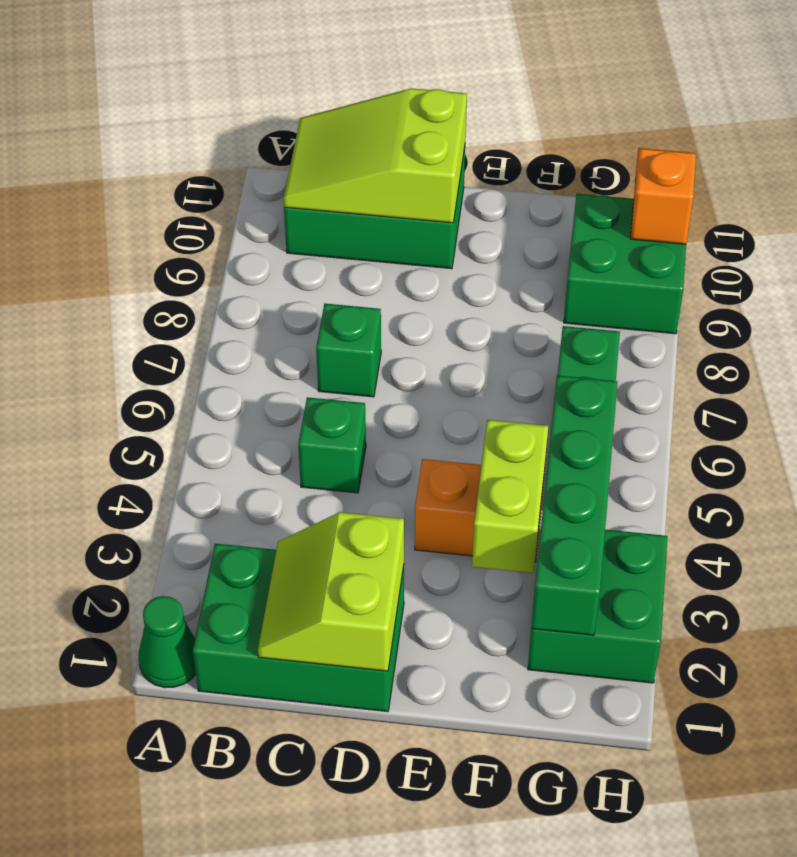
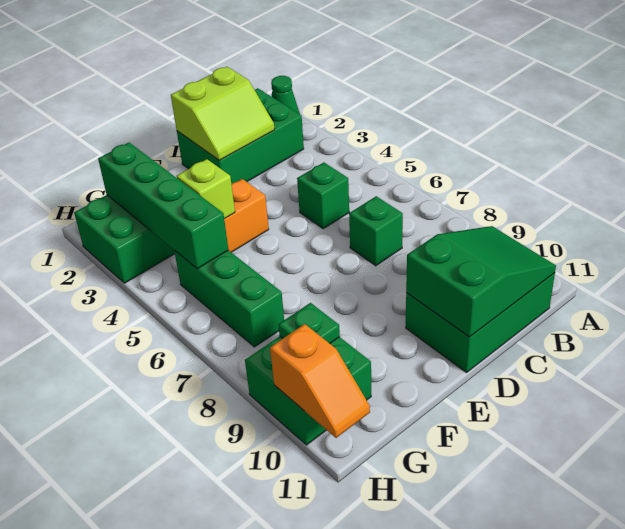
lime 2x3 slope [283,88,467,223] -> green 2x3 slope [406,226,556,337]
lime 2x2 slope [258,512,404,671] -> lime 2x2 slope turned to [171,67,275,160]
lime 1x2 brick [472,420,548,573] -> lime 1x1 brick [176,159,235,219]
none -> green 1x1 plate [278,303,340,343]

